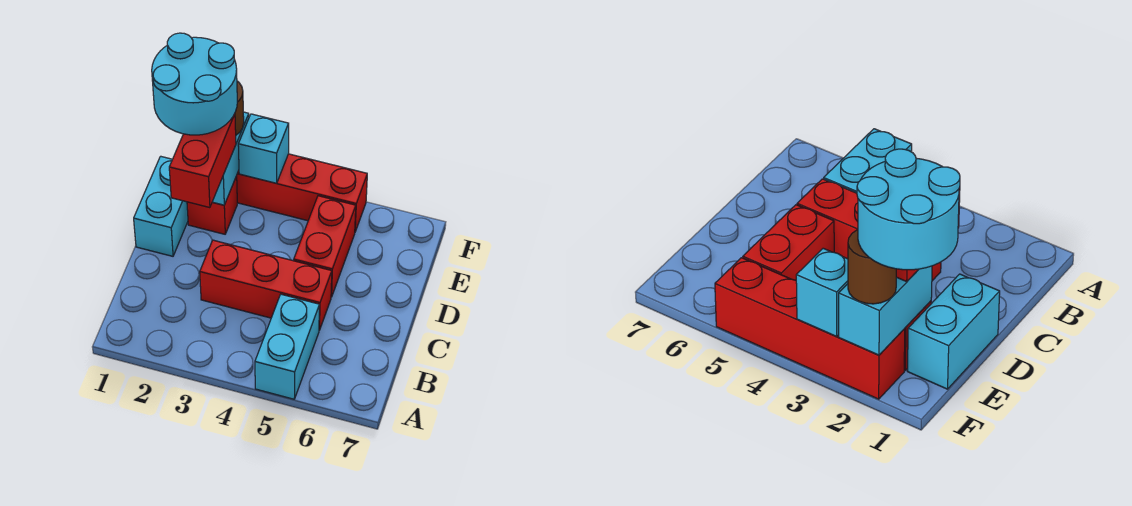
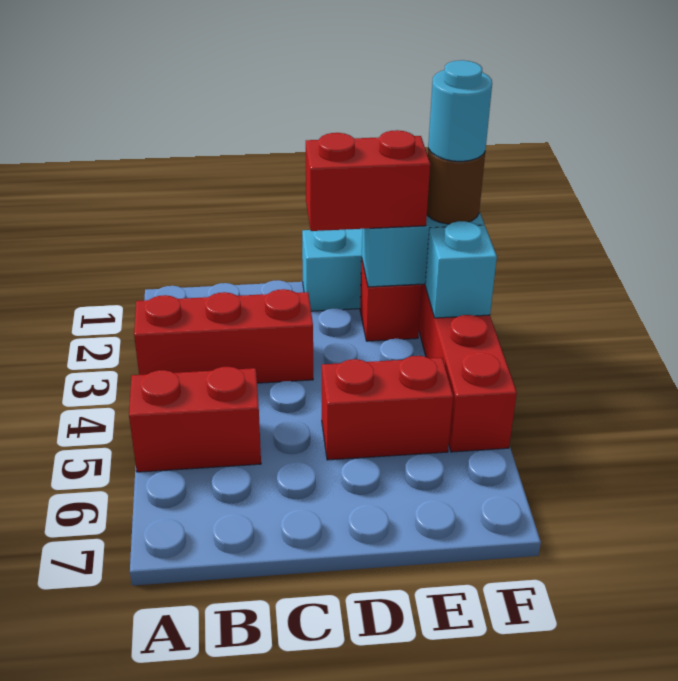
cyan 1x2 brick [255,294,320,399] -> red 1x2 brick [129,367,261,472]
red 1x3 brick [200,240,332,330] -> red 1x3 brick turned to [134,289,313,383]
cyan 2x2 round brick [152,33,237,135] -> cyan 1x1 round brick [428,60,492,161]

